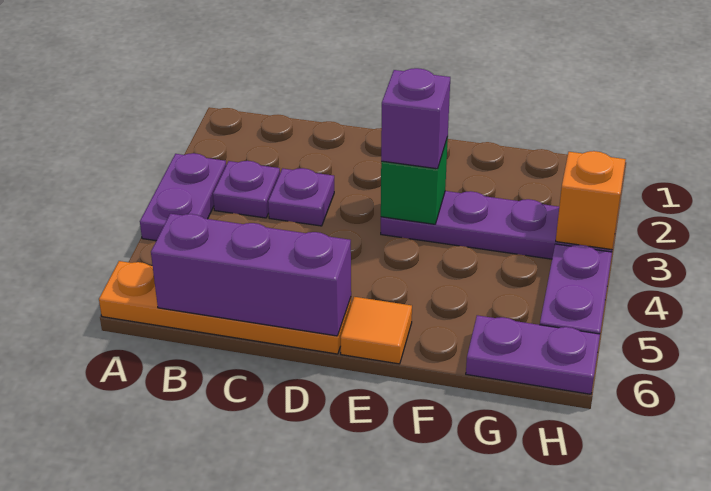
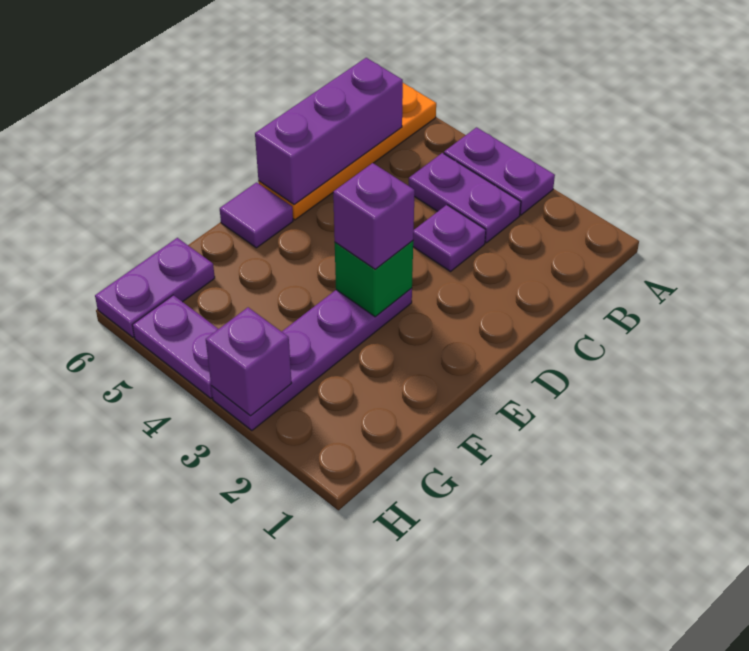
purple 1x1 plate [213,161,280,218] -> purple 1x2 plate [409,153,521,243]
orange 1x1 tile [341,297,412,364] -> purple 1x1 tile [220,182,293,248]
orange 1x1 brick [556,151,626,250] -> purple 1x1 brick [206,307,291,416]

